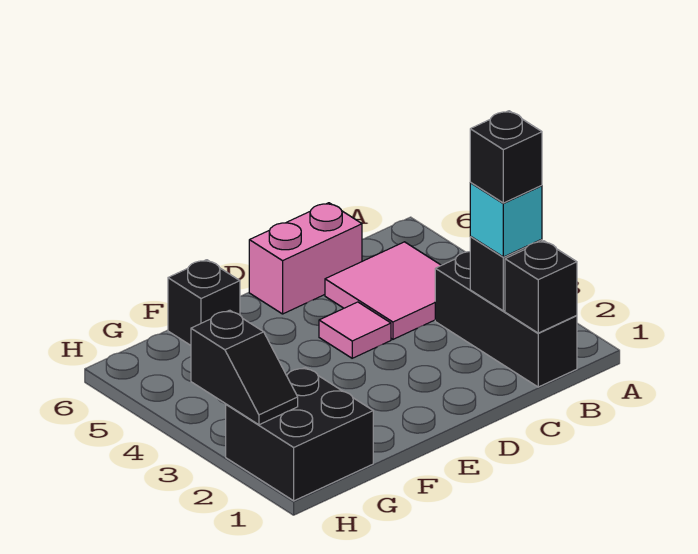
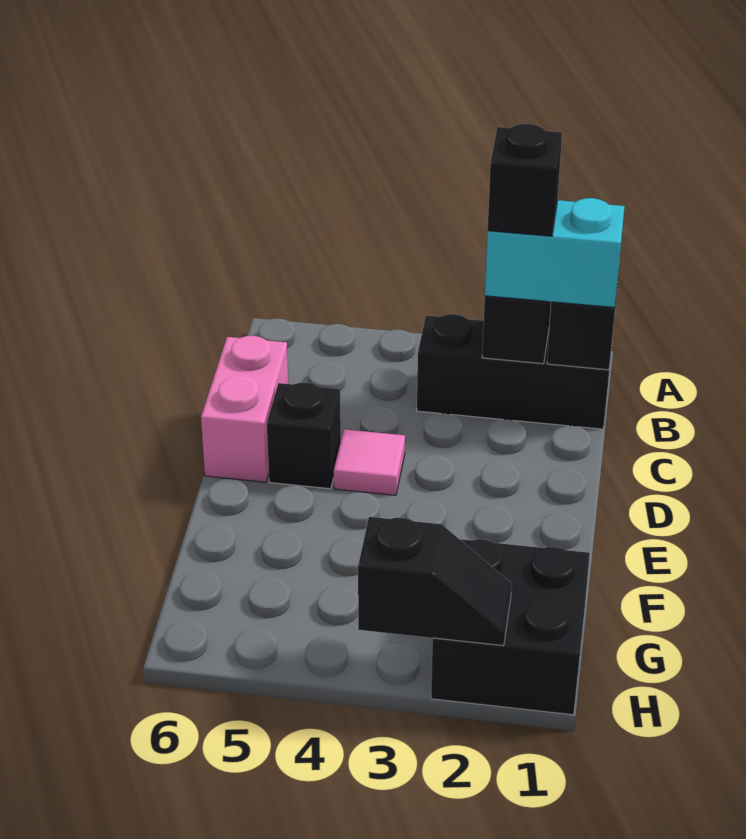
cyan 1x1 brick [470,182,542,257] -> cyan 1x2 brick [485,198,625,308]
pink 2x2 tile [325,242,441,339] -> none
black 1x1 brick [168,260,240,345] -> black 1x1 brick moved to [267,383,341,489]

